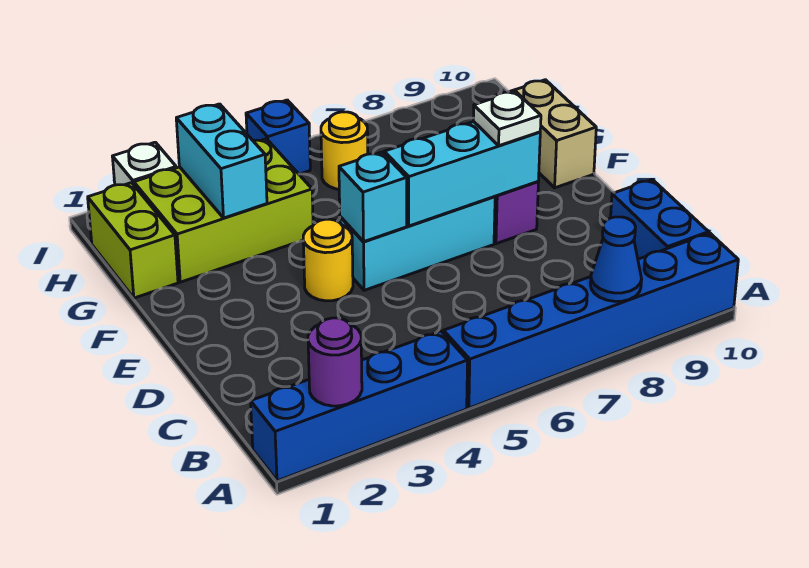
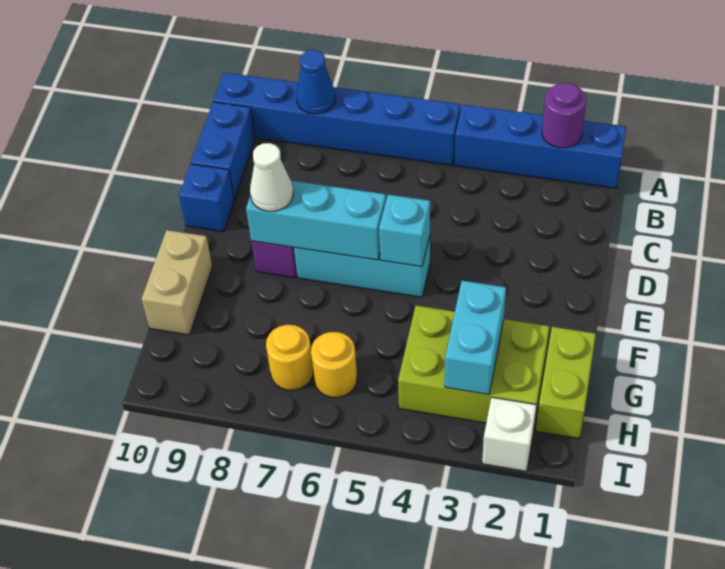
yellow 1x1 round brick [303,219,353,301] -> yellow 1x1 round brick moved to [266,325,313,390]
white 1x1 plate [473,91,541,146] -> white 1x1 cone [250,143,293,211]
blue 1x1 brick [246,100,310,174] -> blue 1x1 brick moved to [179,164,234,232]

